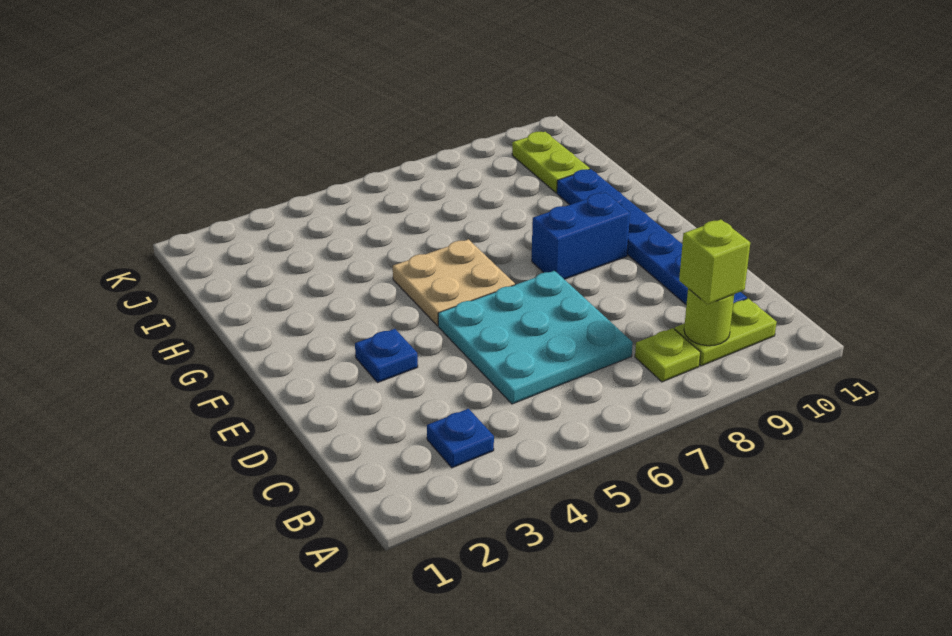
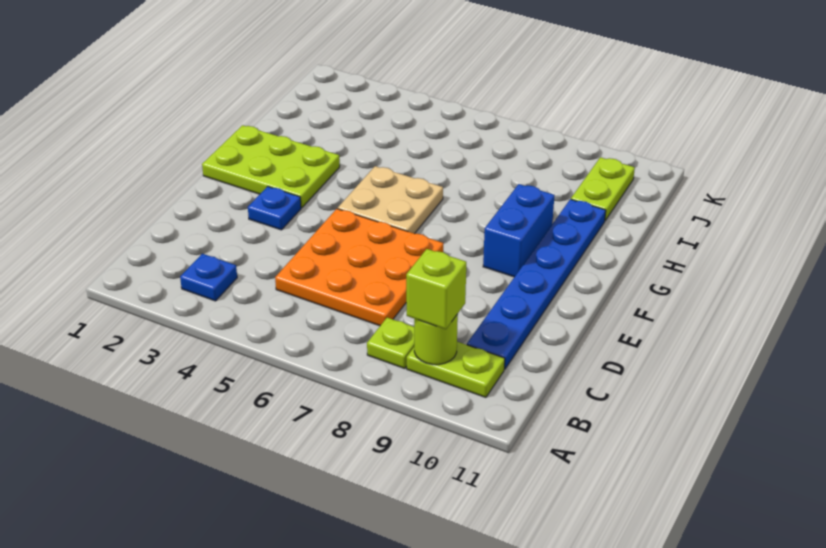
cyan 3x3 plate [438,271,633,404] -> orange 3x3 plate [275,209,443,326]
none -> lime 2x3 plate [202,125,340,208]
blue 1x2 brick [532,193,630,279] -> blue 1x2 brick turned to [483,184,554,277]

